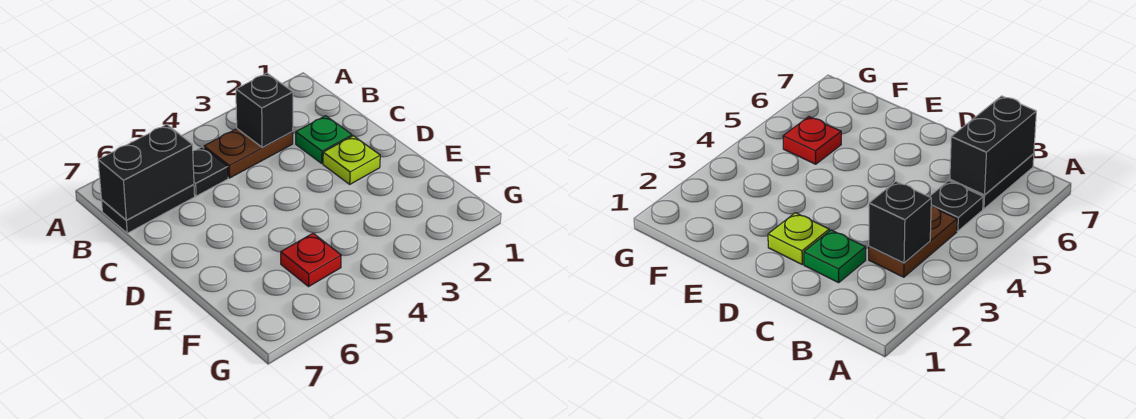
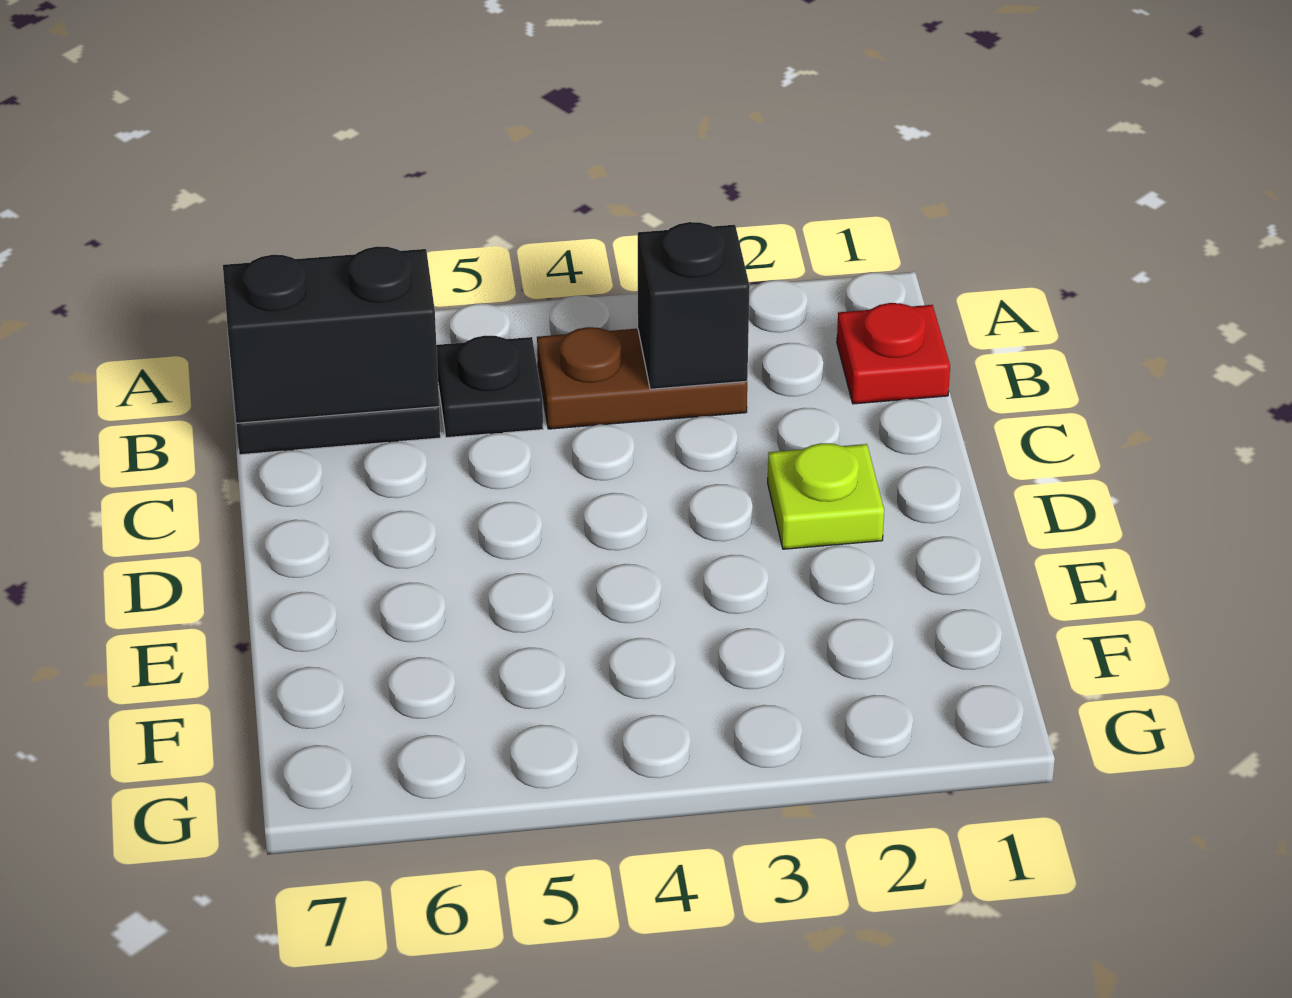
green 1x1 plate [296,116,352,163] -> none
red 1x1 plate [281,233,341,287] -> red 1x1 plate moved to [837,303,950,404]

